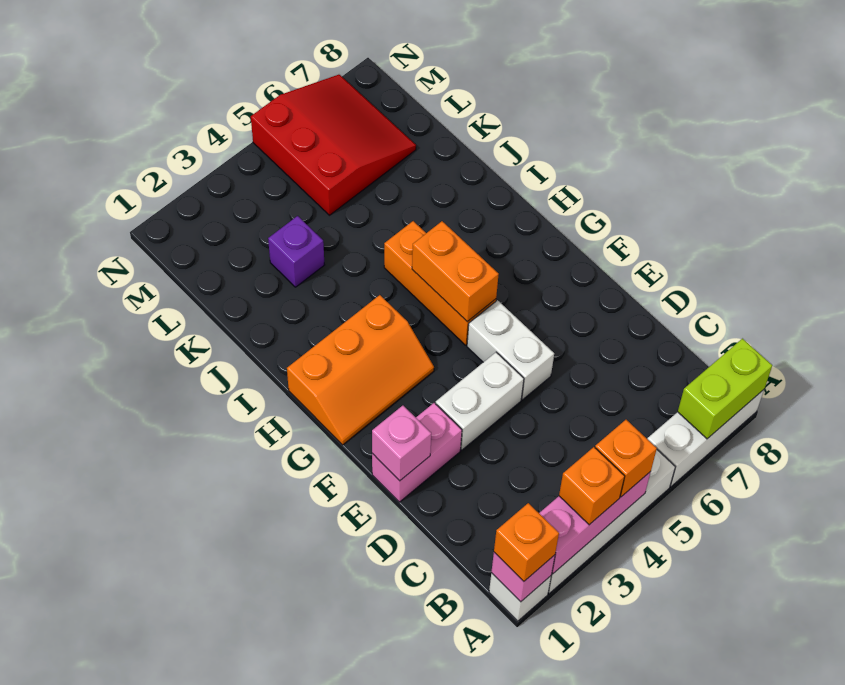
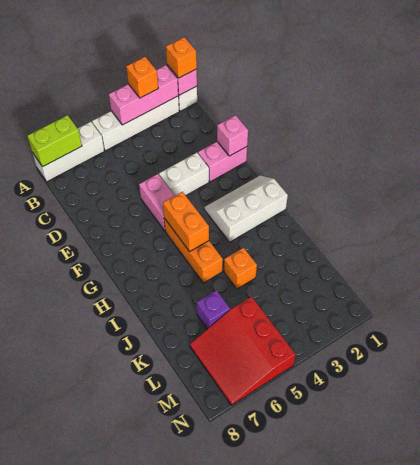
orange 1x1 brick [595,420,657,497] -> orange 1x1 brick moved to [224,248,257,289]
white 1x2 brick [467,300,554,400] -> pink 1x2 brick [139,174,175,231]
orange 2x3 slope [287,295,434,445] -> white 2x3 slope [204,175,288,242]
purple 1x1 brick [268,216,324,287] -> purple 1x1 brick moved to [197,290,230,329]

